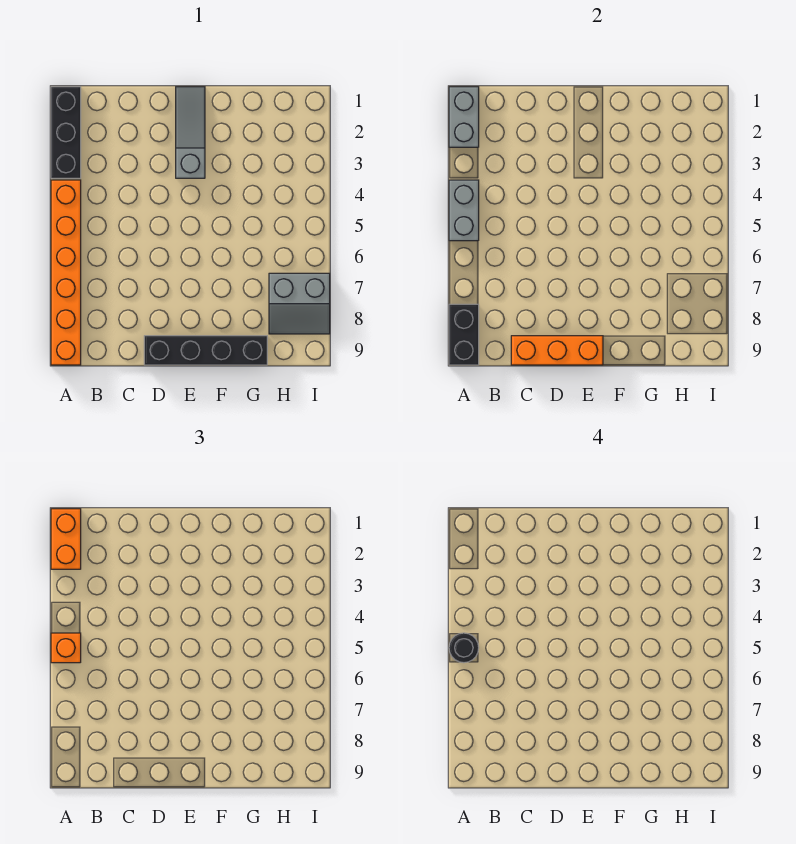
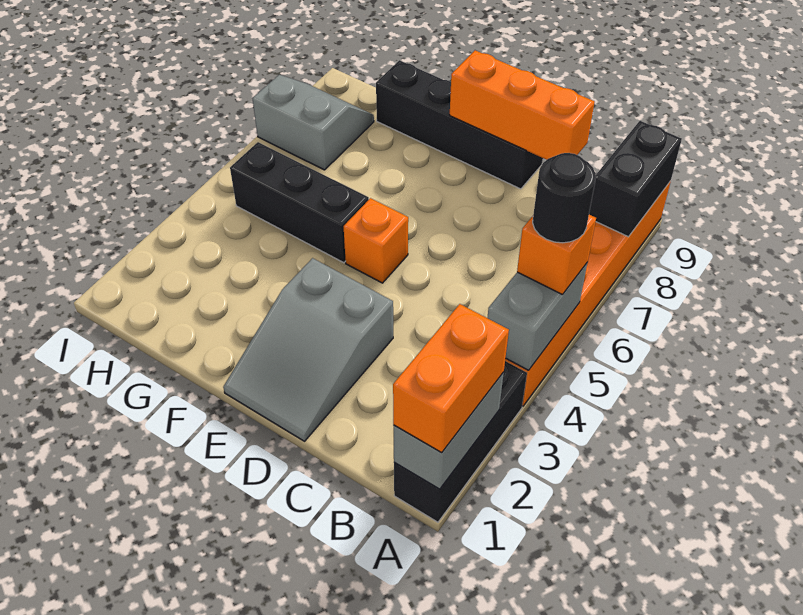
grey 1x3 slope [176,87,205,178] -> grey 2x3 slope [223,258,393,441]
none -> orange 1x1 brick [344,198,408,283]
none -> black 1x3 brick [230,142,369,263]

